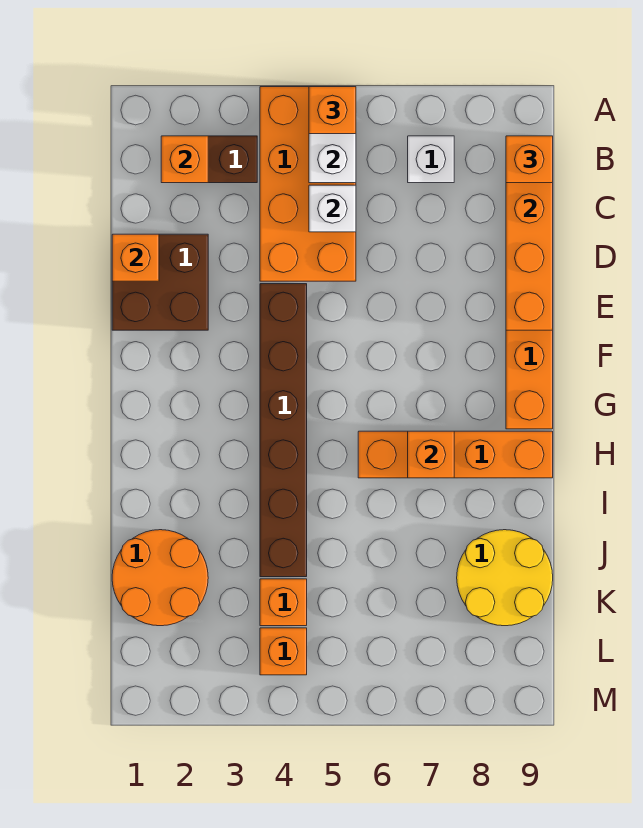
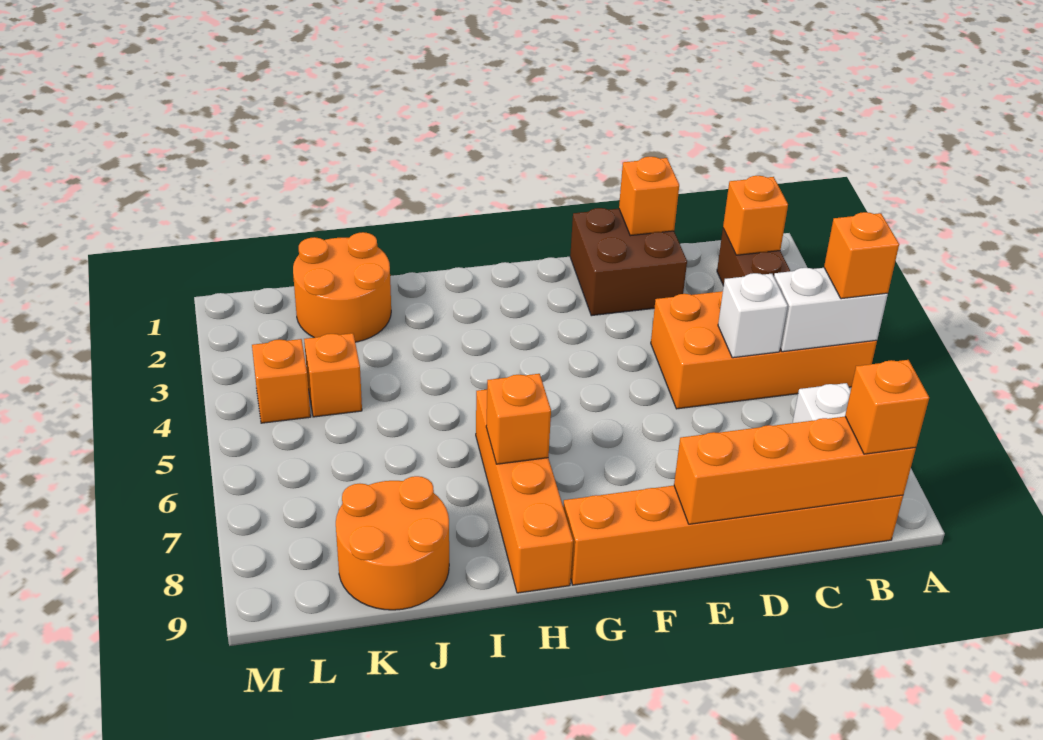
brown 1x6 brick [260,284,307,577] -> none
yellow 2x2 round brick [457,530,553,626] -> orange 2x2 round brick [336,476,449,610]

